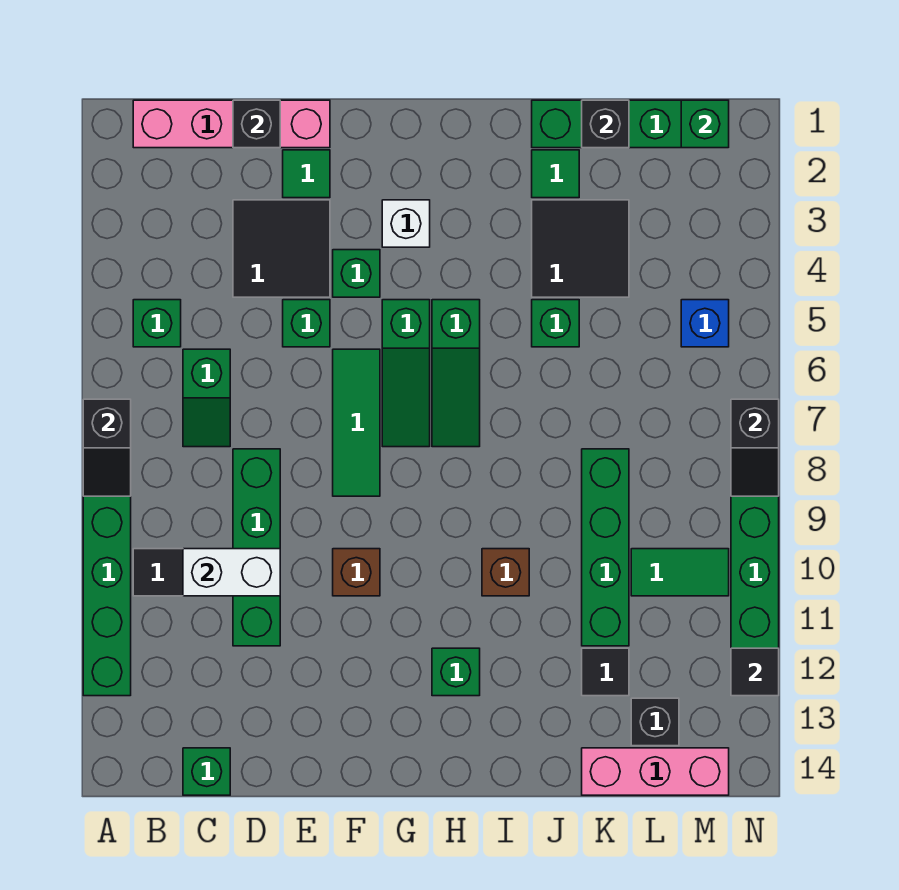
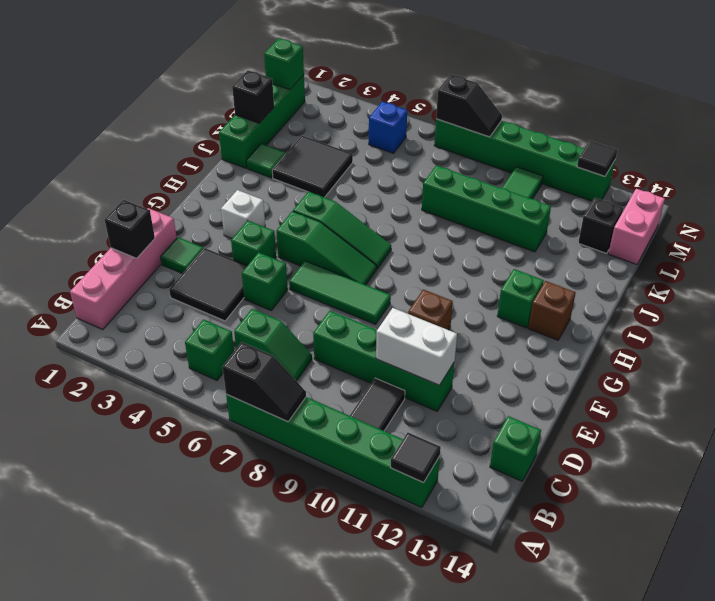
white 1x2 brick [183,549,280,596] -> white 1x2 brick turned to [376,308,457,385]
brown 1x1 brick [482,549,529,596] -> brown 1x1 brick moved to [528,281,576,340]
green 1x1 brick [532,300,579,347] -> none
black 1x1 tile [582,648,629,696] -> black 1x1 tile moved to [391,433,441,483]
pink 1x3 brick [582,748,729,795] -> pink 1x2 brick [608,189,665,264]

